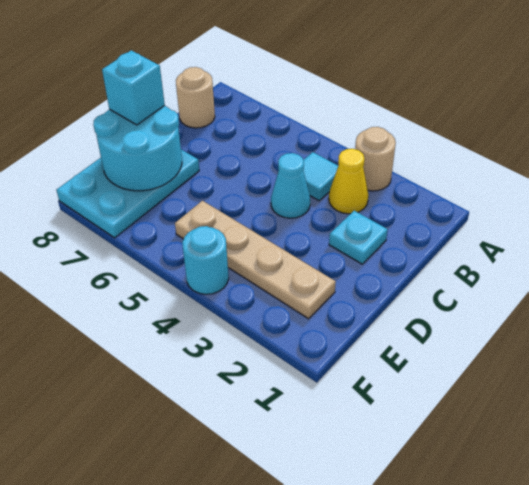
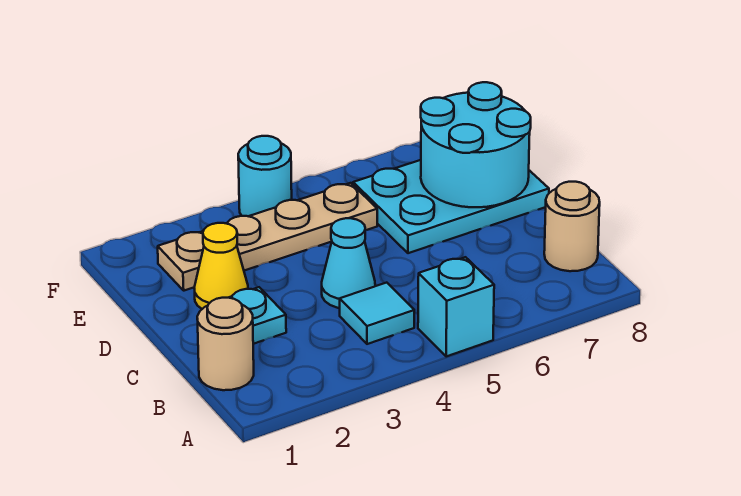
tan 1x1 round brick [355,127,396,191] -> tan 1x1 round brick moved to [197,298,254,390]
yellow 1x1 cone [329,149,369,214] -> yellow 1x1 cone moved to [194,223,248,309]
cyan 2x3 plate [57,150,199,238] -> cyan 2x3 plate turned to [353,160,549,253]
cyan 1x1 brick [102,50,165,125] -> cyan 1x1 brick moved to [418,257,494,356]

